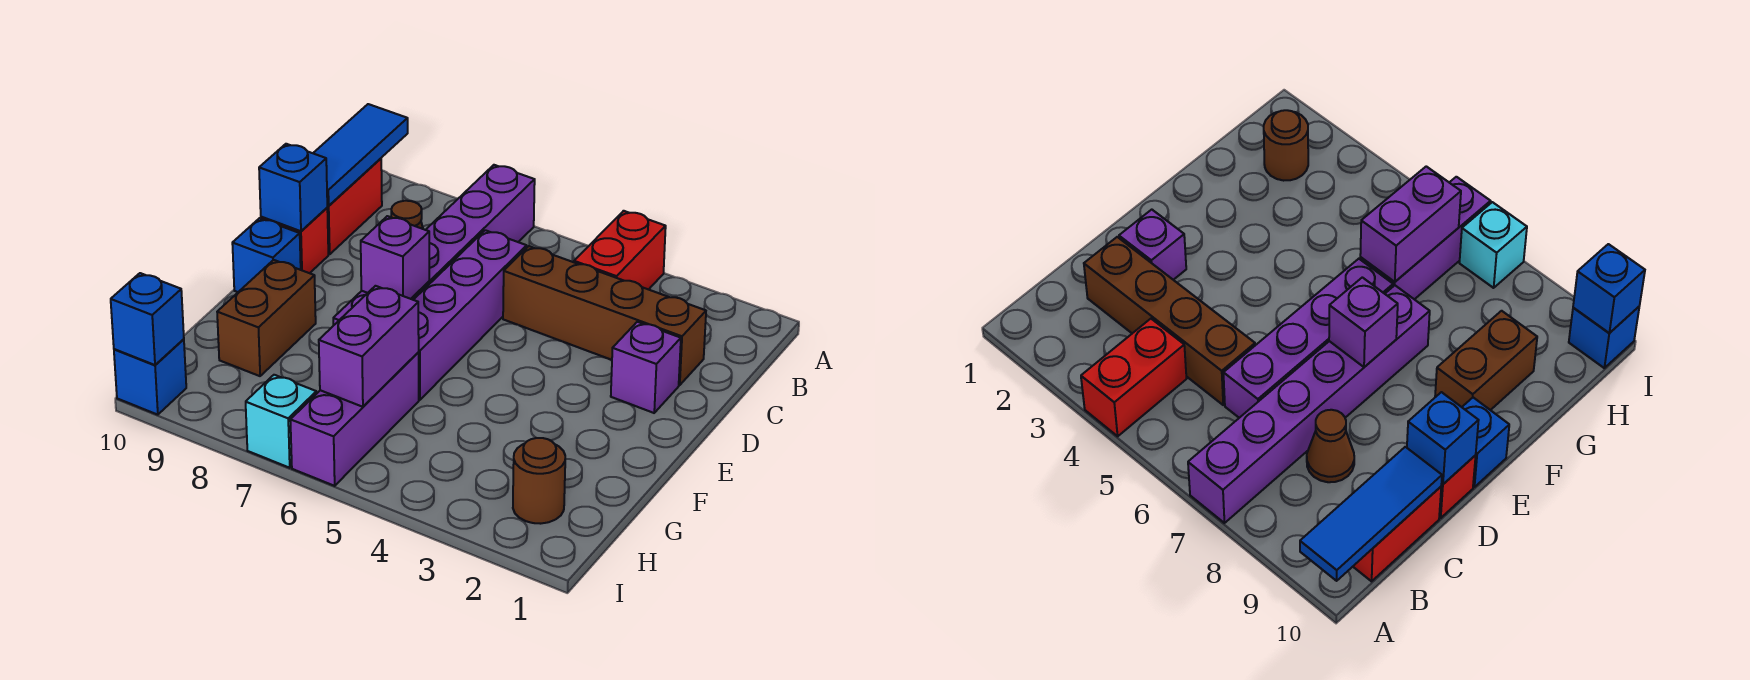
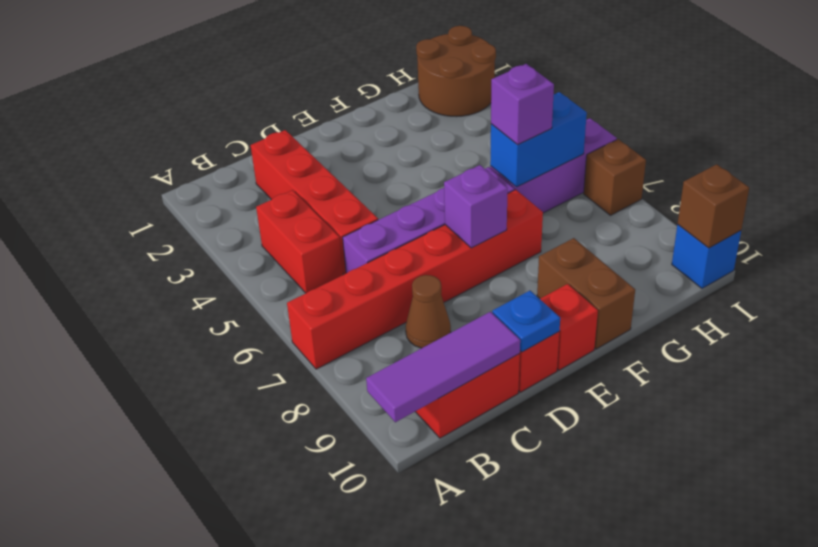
red 1x2 brick [574,211,666,290] -> red 1x2 brick turned to [256,190,343,293]
purple 1x6 brick [333,165,535,326] -> red 1x6 brick [287,190,543,369]
blue 1x3 tile [313,104,408,206] -> purple 1x3 tile [366,312,520,422]
brown 1x4 brick [503,246,706,385] -> red 1x4 brick [251,130,378,274]
purple 1x1 brick [611,322,681,413] -> purple 1x1 brick moved to [491,64,554,145]
blue 1x1 brick [259,144,327,231] -> blue 1x1 plate [492,291,560,352]
blue 1x1 brick [232,218,301,292] -> red 1x1 brick [540,284,598,370]
brown 1x2 brick [217,260,316,376] -> brown 1x2 brick turned to [537,238,635,349]
purple 1x2 brick [319,286,419,407] -> blue 1x2 brick [490,92,587,187]
brown 1x1 round brick [513,438,565,524] -> brown 2x2 round brick [416,26,496,117]
cyan 1x1 brick [246,375,316,468] -> brown 1x1 brick [584,139,646,215]
blue 1x1 brick [111,273,184,365] -> brown 1x1 brick [678,164,749,248]

